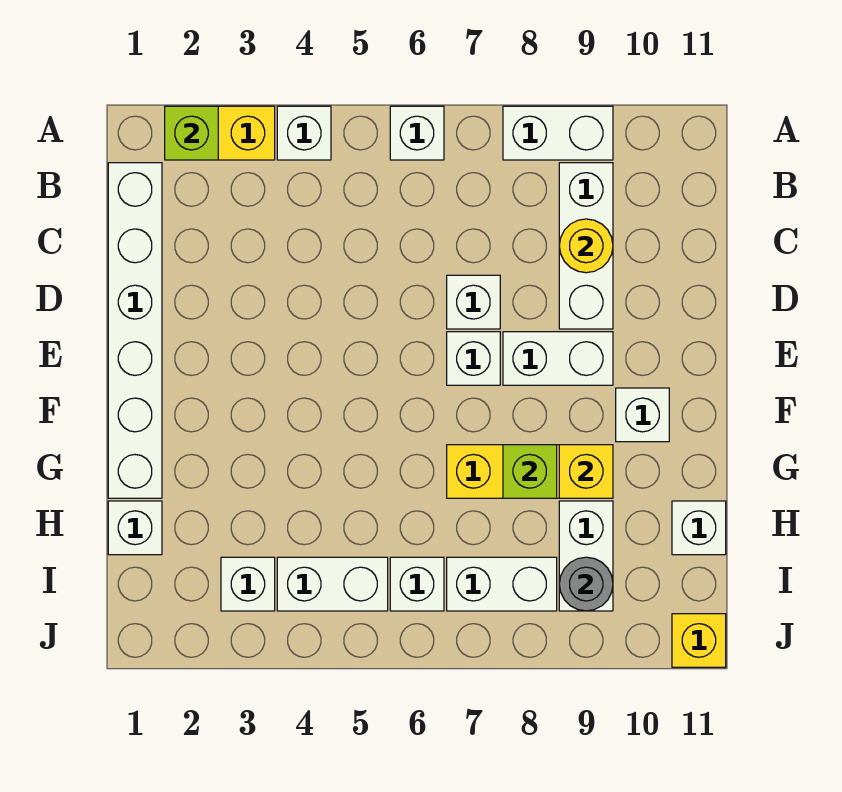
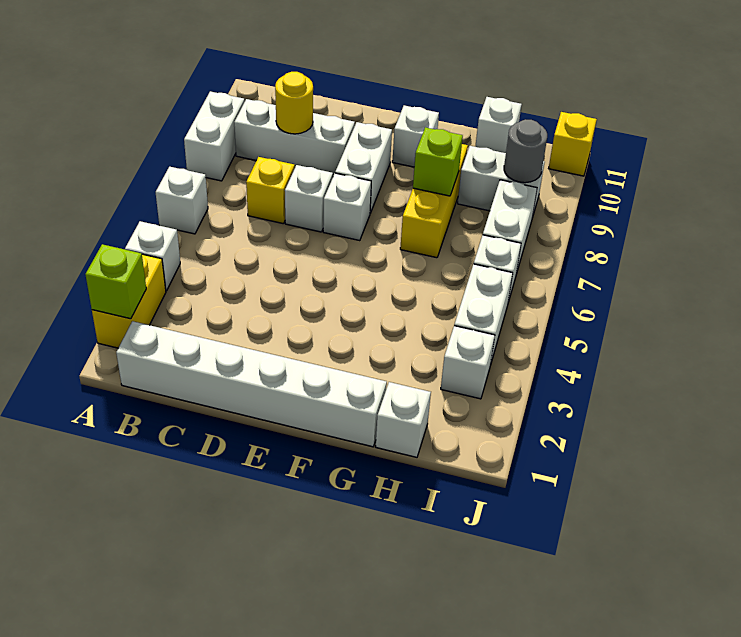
yellow 1x1 brick [559,445,613,498] -> yellow 1x1 brick moved to [246,157,295,224]

